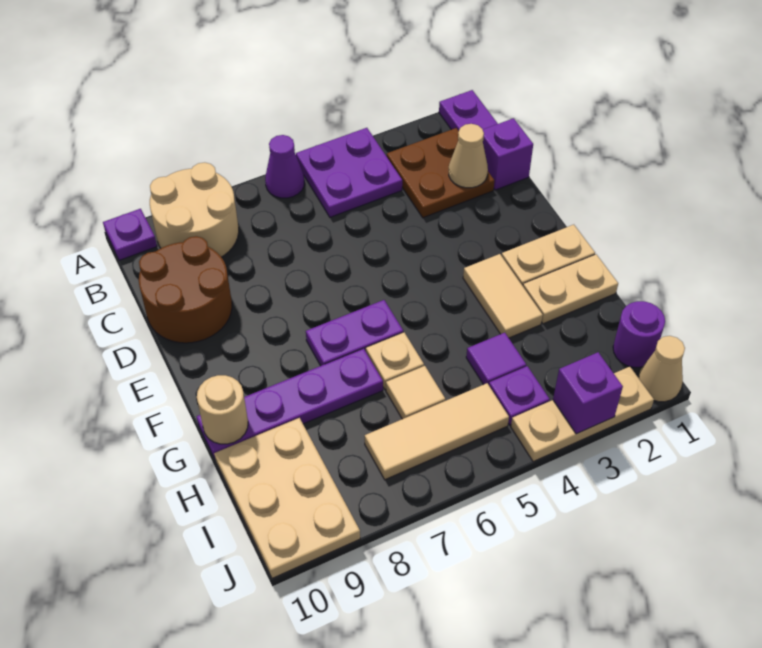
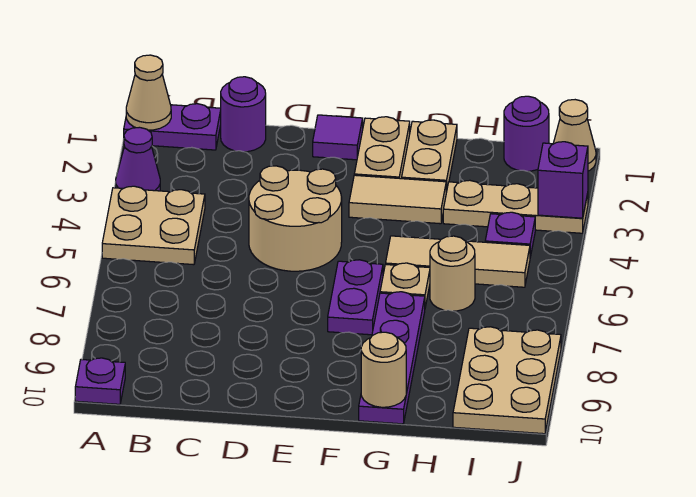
purple 2x2 plate [296,128,402,217] -> tan 2x2 plate [102,186,205,265]
purple 1x1 cone [265,135,304,198] -> purple 1x1 cone moved to [116,127,160,191]
tan 2x2 round brick [150,163,239,257] -> tan 2x2 round brick moved to [249,166,342,271]
brown 2x2 plate [387,128,494,218] -> none
purple 1x1 brick [483,118,533,190] -> purple 1x1 round brick [221,77,266,152]
tan 1x1 cone [449,124,488,188] -> tan 1x1 cone moved to [126,55,171,130]
brown 2x2 round brick [139,236,232,343] -> none
purple 1x1 tile [466,333,526,385] -> purple 1x1 tile moved to [313,115,363,160]
tan 1x1 tile [386,366,445,419] -> tan 1x1 round brick [430,236,475,311]
tan 2x3 plate [214,418,360,578] -> tan 2x3 plate turned to [453,327,561,434]
tan 1x3 tile [365,383,509,480] -> tan 1x3 tile turned to [386,236,530,287]
tan 1x3 plate [511,366,654,462] -> tan 1x3 plate turned to [443,180,588,233]

